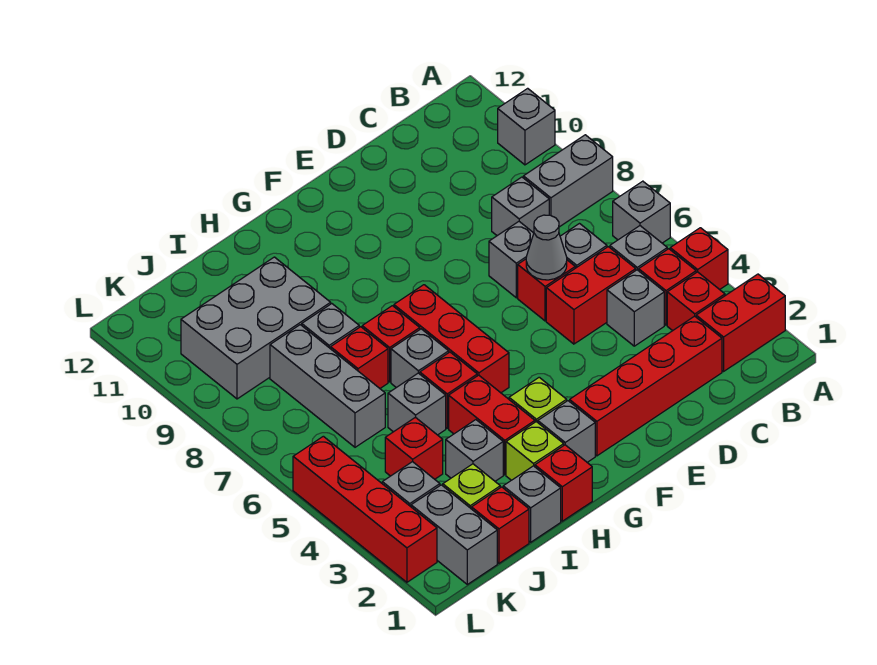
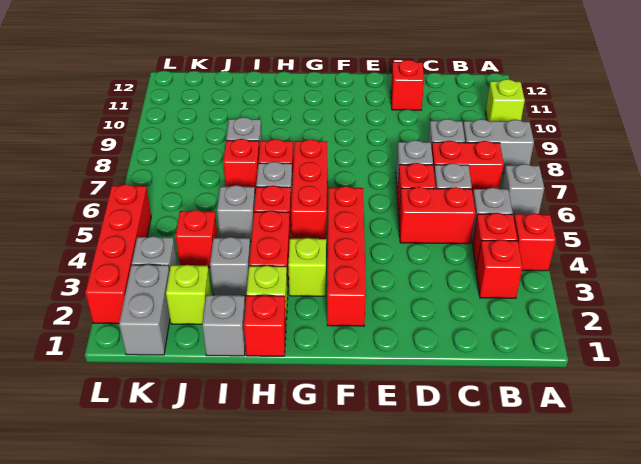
red 1x2 brick [696,274,785,371] -> red 1x2 brick moved to [432,141,504,192]
grey 1x1 brick [498,88,555,165] -> lime 1x1 brick [486,79,525,121]
red 1x4 brick [570,316,722,456] -> red 1x4 brick turned to [327,186,366,326]
grey 1x1 brick [607,270,664,346] -> none
grey 1x1 cone [526,215,567,280] -> none
grey 1x1 brick [538,401,595,462] -> none
grey 2x3 brick [181,257,331,399] -> none
red 1x1 brick [472,487,529,563] -> red 1x1 brick moved to [391,60,424,110]
grey 1x3 brick [270,325,385,447] -> none

